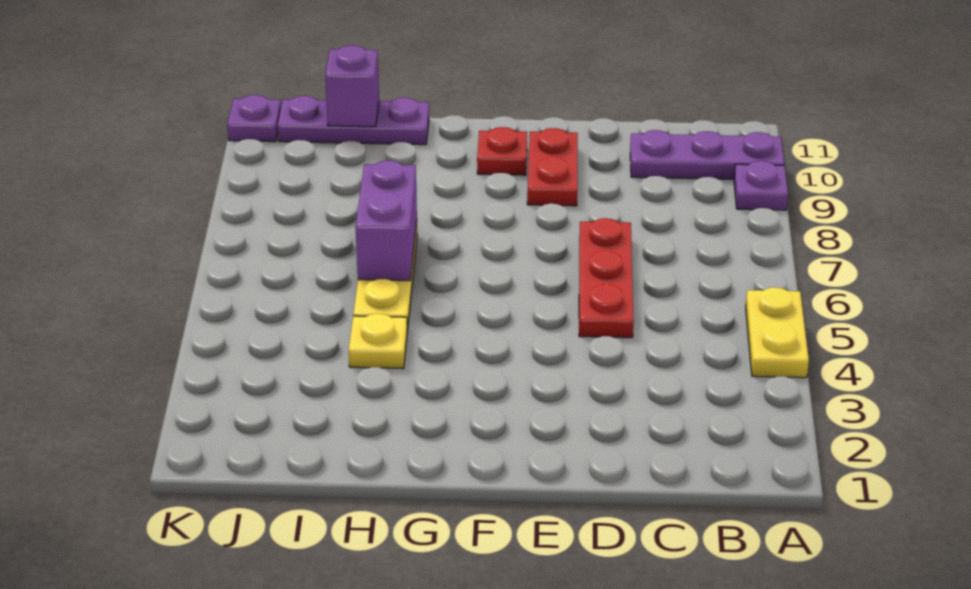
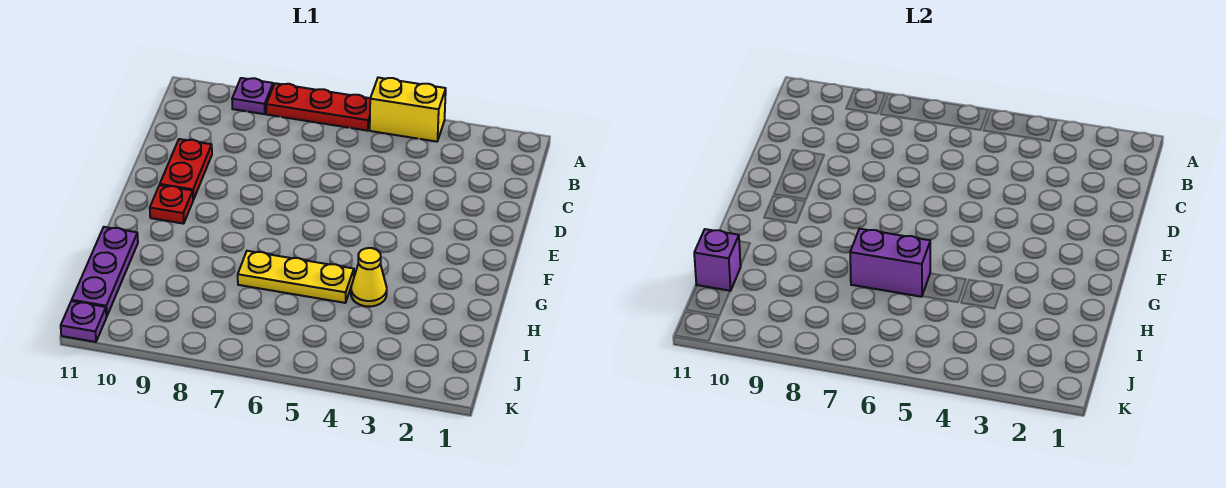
yellow 1x2 plate [746,287,809,378] -> yellow 1x2 brick [370,78,446,142]
purple 1x3 plate [630,130,784,179] -> none
red 1x3 plate [579,218,634,338] -> red 1x3 plate moved to [266,83,370,131]
red 1x2 plate [527,128,578,206] -> red 1x2 plate turned to [160,139,212,200]
yellow 1x1 plate [349,313,407,369] -> yellow 1x1 cone [351,248,387,307]

